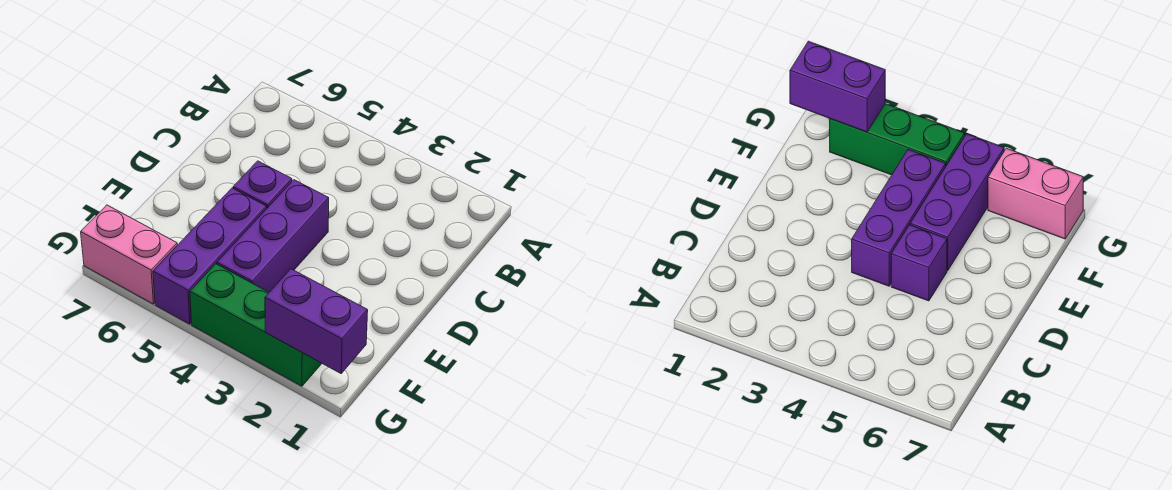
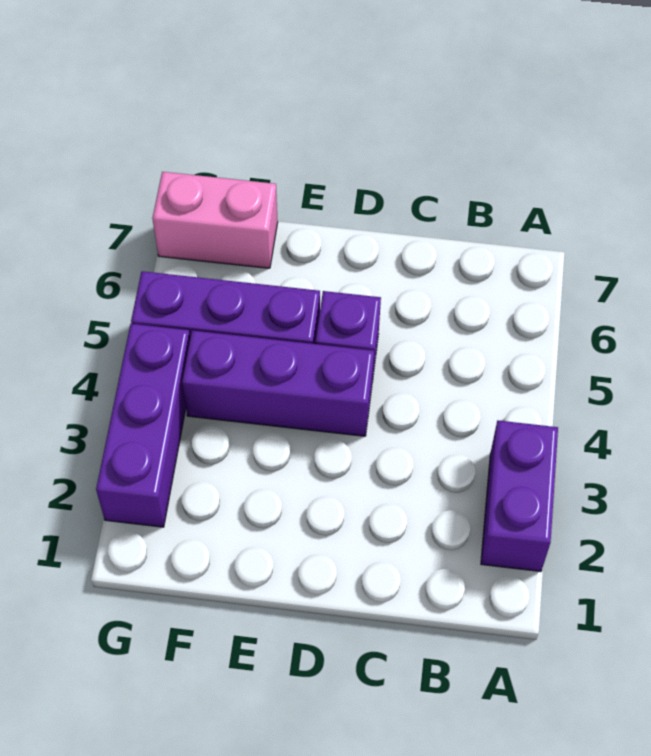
purple 1x2 brick [265,269,368,373] -> purple 1x2 brick moved to [481,421,558,571]
green 1x3 brick [190,264,322,386] -> purple 1x3 brick [96,324,190,527]
pink 1x2 brick [81,205,177,304] -> pink 1x2 brick turned to [152,172,278,268]

